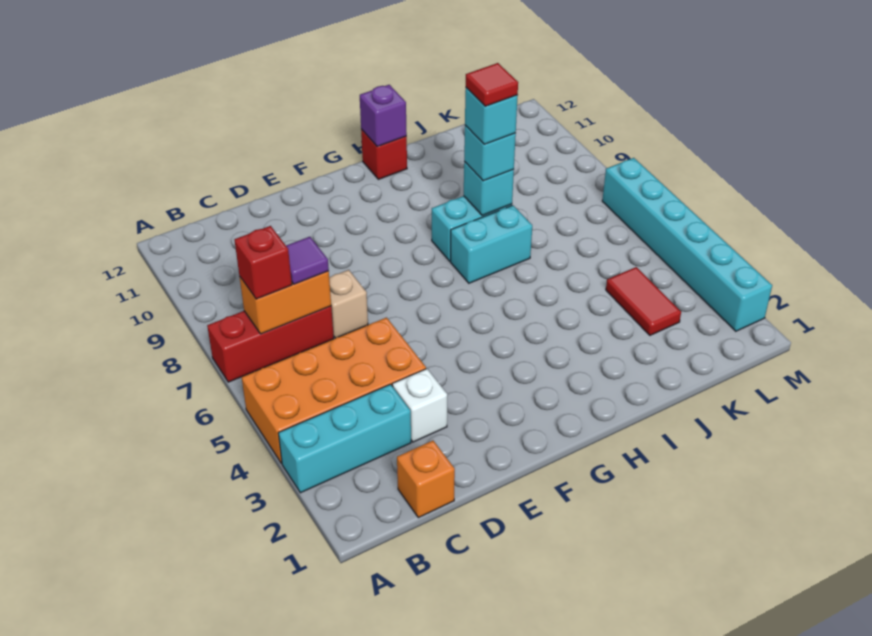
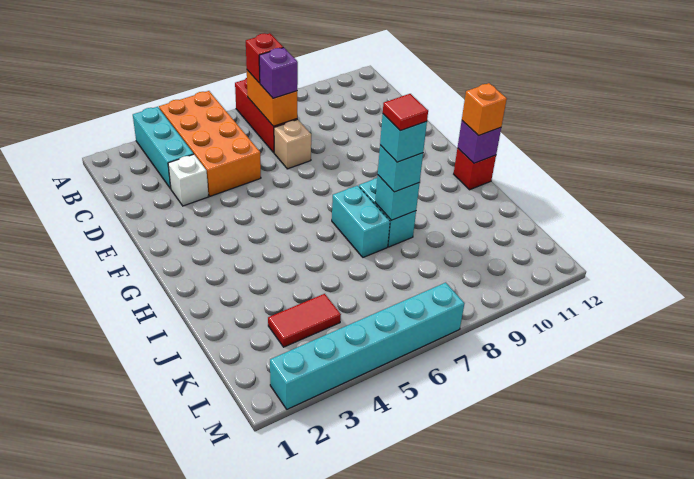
orange 1x1 brick [397,441,455,518] -> orange 1x1 brick moved to [462,83,507,135]
purple 1x1 tile [286,237,329,284] -> purple 1x1 brick [259,48,298,98]

